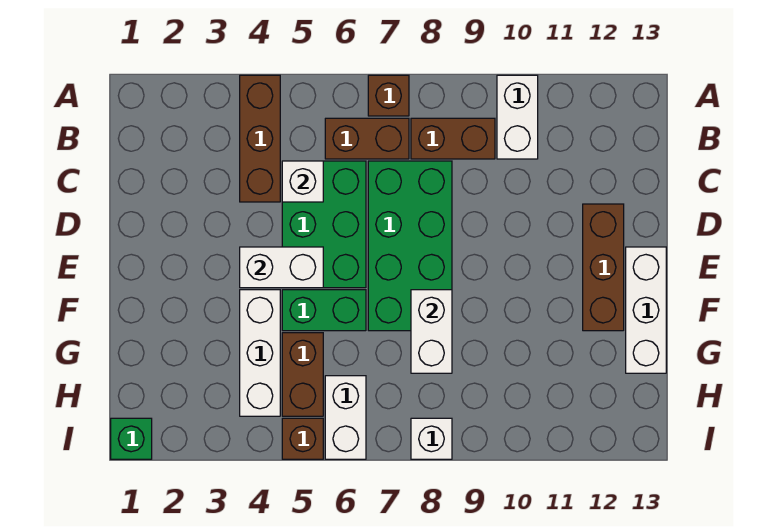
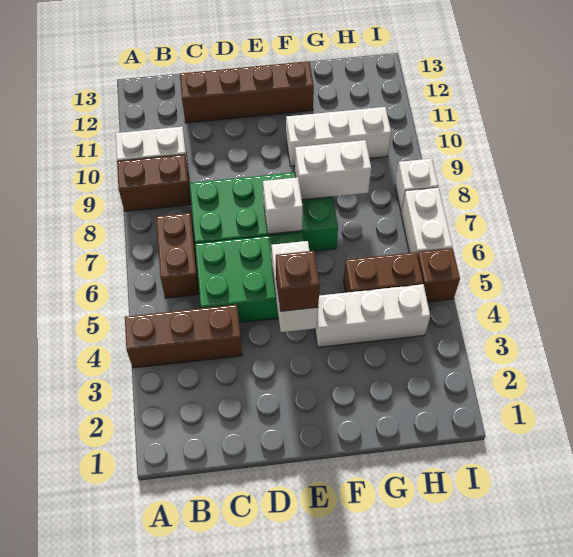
brown 1x1 brick [368,75,409,116] -> brown 1x1 brick moved to [276,251,320,311]
brown 1x2 brick [411,118,495,159] -> brown 1x2 brick turned to [117,154,191,211]
white 1x1 brick [282,161,323,202] -> white 1x1 brick moved to [263,177,303,234]
brown 1x3 brick [583,204,624,331] -> brown 1x4 brick [180,61,314,123]
white 1x3 brick [626,247,666,373] -> white 1x3 brick moved to [286,107,391,166]
green 1x2 brick [282,290,366,331] -> none
white 1x2 brick [325,376,366,459] -> white 1x2 brick turned to [401,188,452,255]
green 1x1 brick [111,418,152,459] -> none

